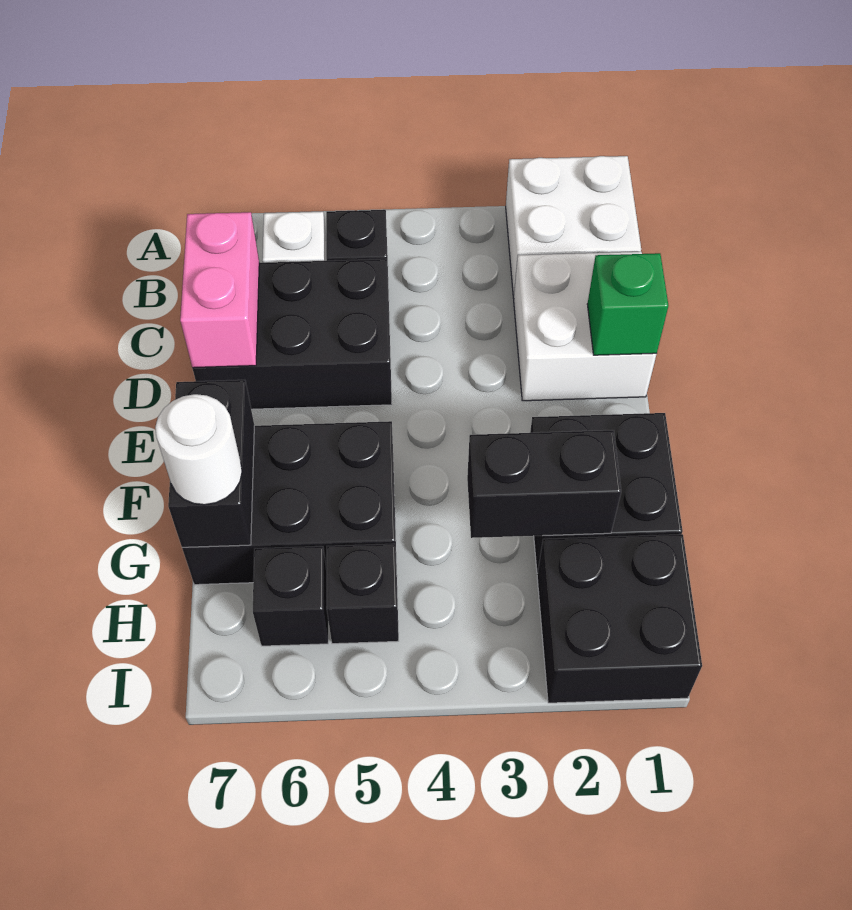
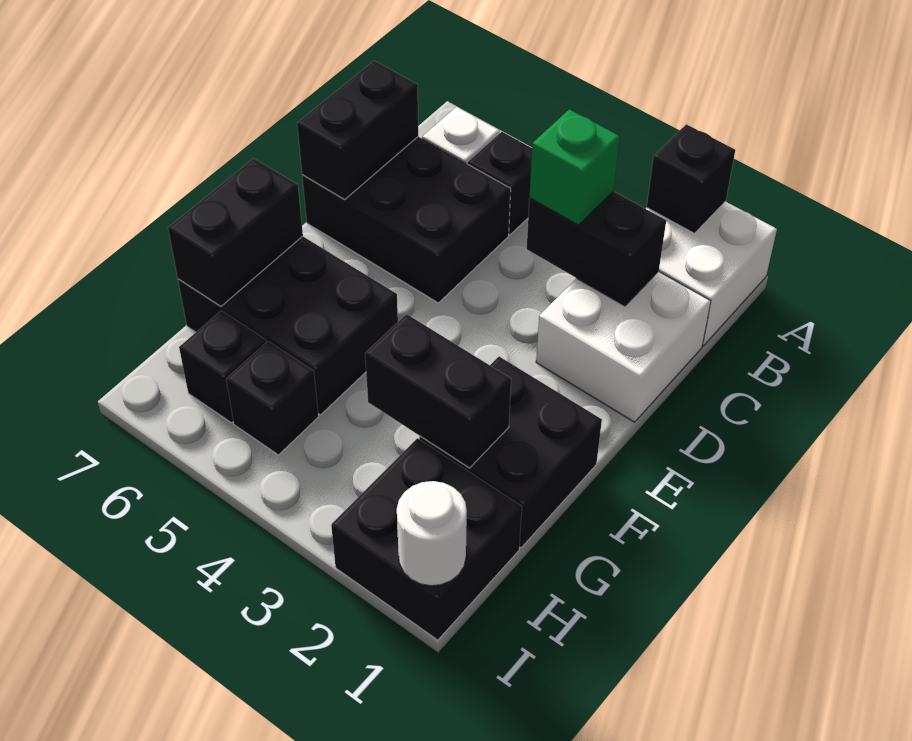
none -> black 1x1 brick [647,124,735,234]
none -> black 1x2 brick [527,191,666,306]
pink 1x2 brick [180,212,259,368] -> black 1x2 brick [297,61,418,199]
green 1x1 brick [587,253,668,355] -> green 1x1 brick moved to [529,109,620,225]
white 1x1 round brick [155,394,242,505] -> white 1x1 round brick moved to [397,481,467,586]

